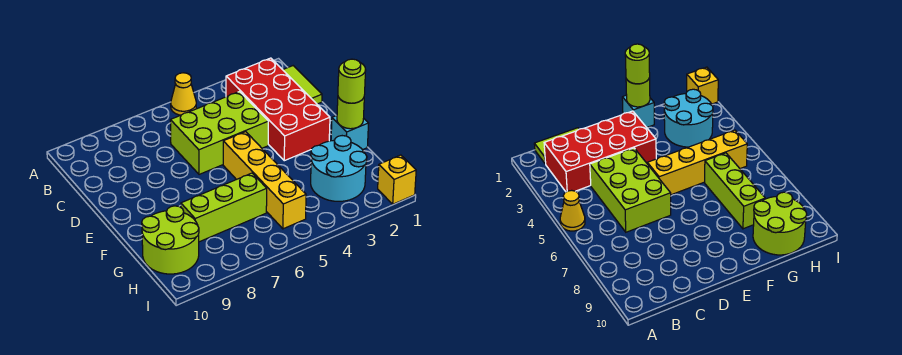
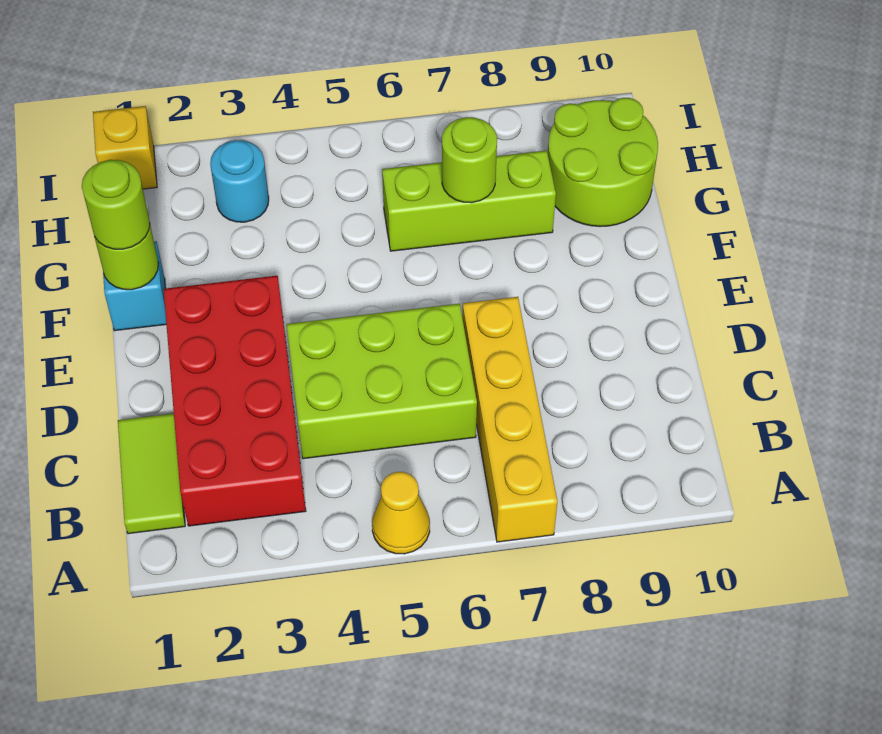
yellow 1x4 brick [223,132,306,229] -> yellow 1x4 brick moved to [462,297,557,542]
cyan 2x2 round brick [311,136,367,201] -> cyan 1x1 round brick [210,140,269,222]
none -> lime 1x1 round brick [442,117,497,203]

